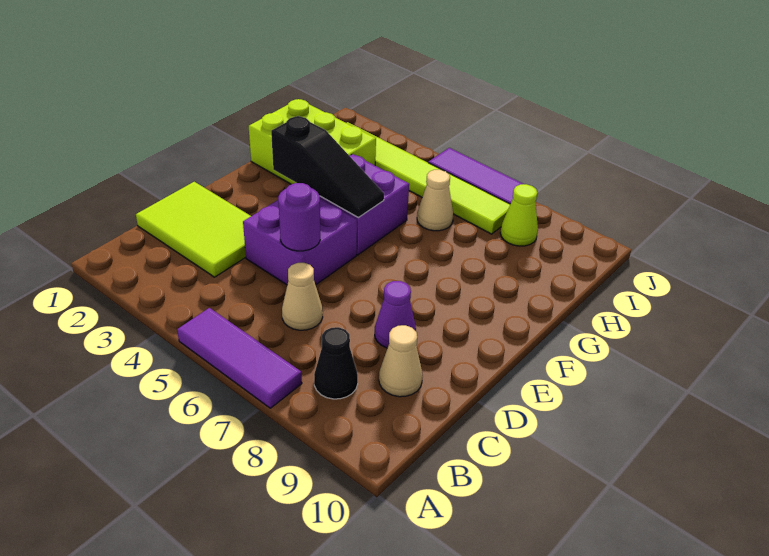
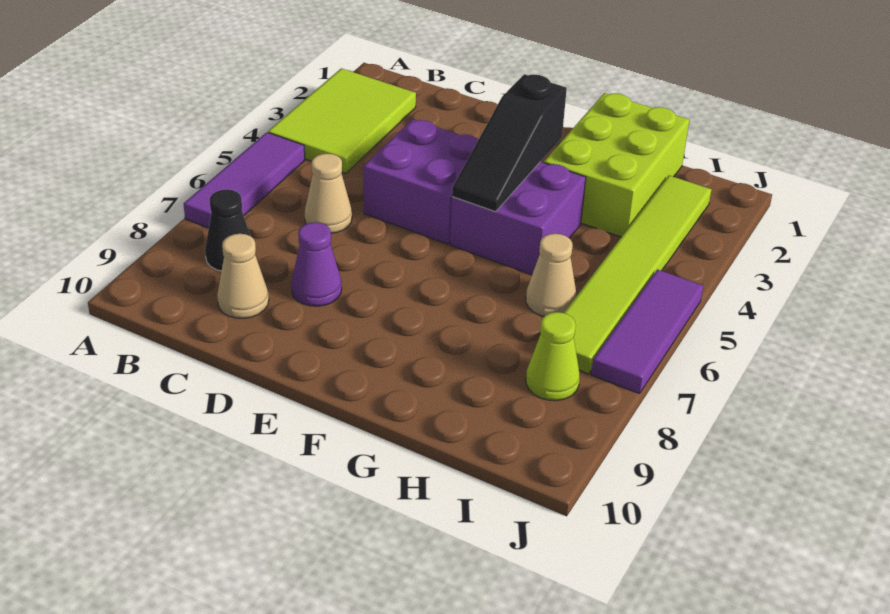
lime 2x3 tile [136,182,251,277] -> lime 2x3 tile moved to [268,68,416,173]
purple 1x1 round brick [278,183,320,251] -> none

